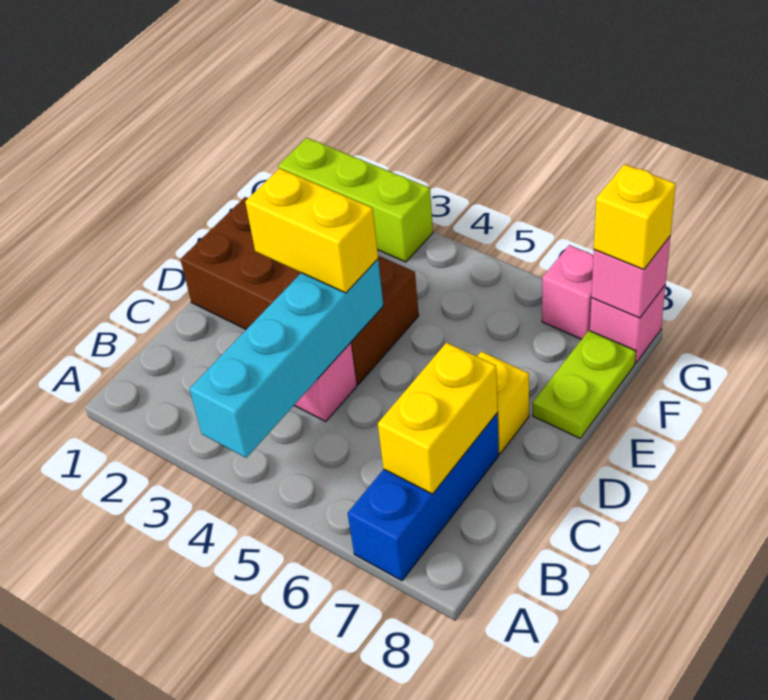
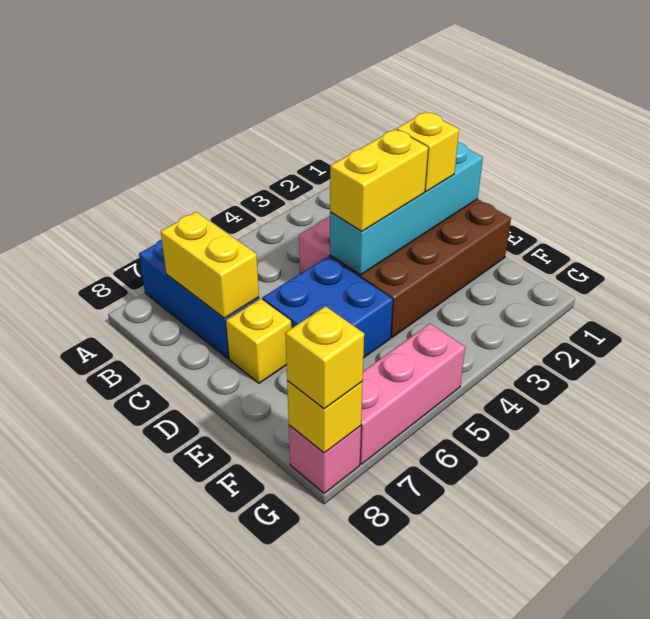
cyan 1x4 brick [189,259,383,458] -> cyan 1x4 brick turned to [330,142,483,275]
none -> yellow 1x1 brick [397,112,459,192]
none -> blue 2x2 brick [262,256,393,358]
lime 1x2 plate [533,331,636,438] -> none
lime 1x3 brick [278,138,433,262] -> none
pink 1x1 brick [542,245,593,339] -> pink 1x3 brick [360,324,465,464]
pink 1x1 brick [592,237,670,318] -> yellow 1x1 brick [287,381,363,453]

